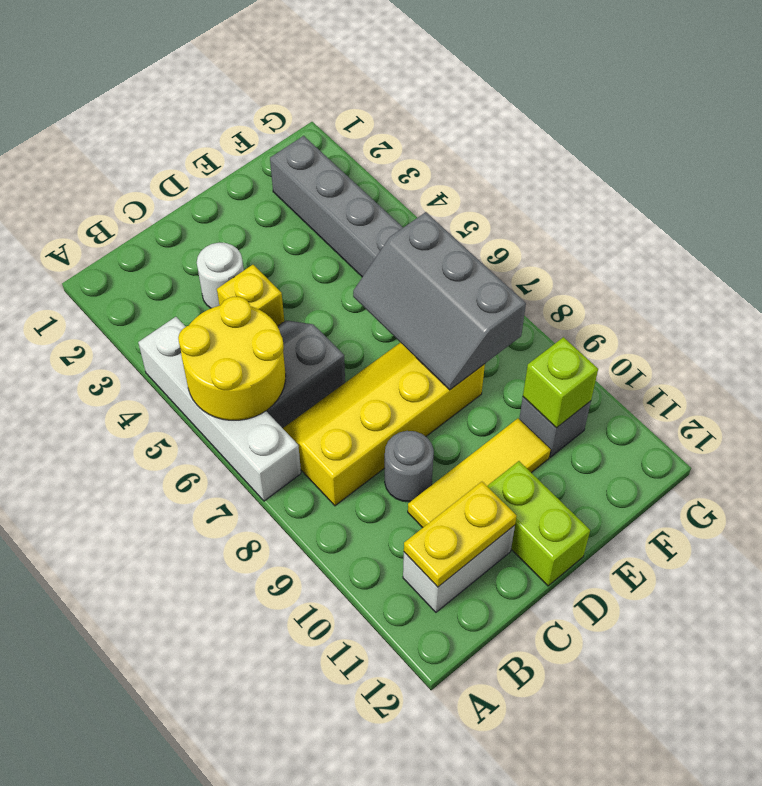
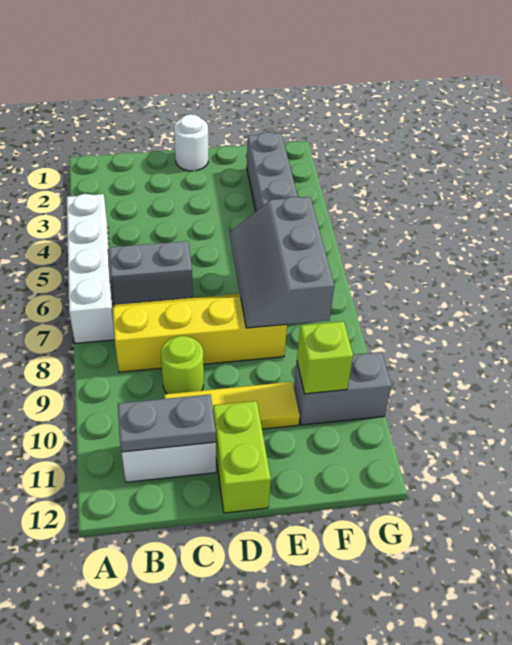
yellow 2x2 round brick [178,297,286,420] -> none
yellow 1x2 plate [404,482,517,587] -> grey 1x2 plate [118,394,216,452]
white 1x1 round brick [197,243,244,308] -> white 1x1 round brick moved to [174,114,208,171]
yellow 1x1 brick [217,265,284,326] -> none
grey 1x1 round brick [385,431,434,502] -> lime 1x1 round brick [161,336,204,394]
grey 1x1 brick [519,397,591,457] -> grey 1x2 brick [294,352,392,425]

